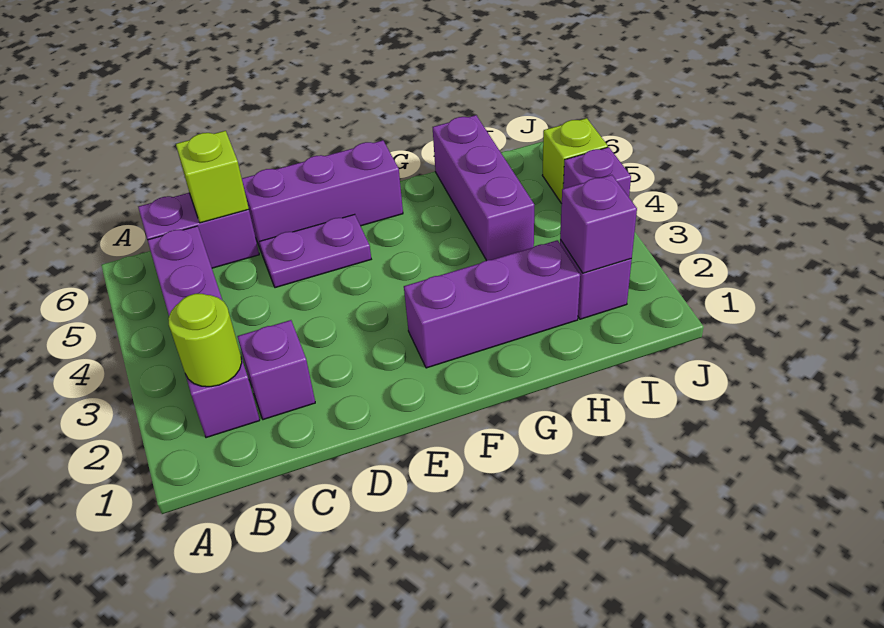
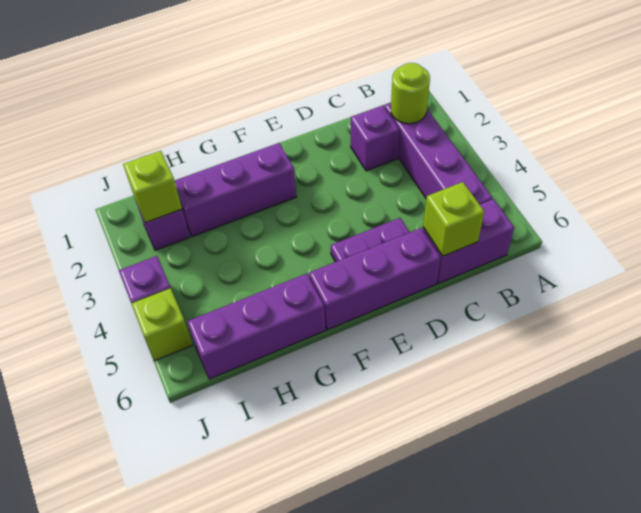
purple 1x3 brick [433,115,534,261] -> purple 1x3 brick turned to [187,274,326,379]
purple 1x1 brick [560,175,637,273] -> lime 1x1 brick [123,151,182,223]

